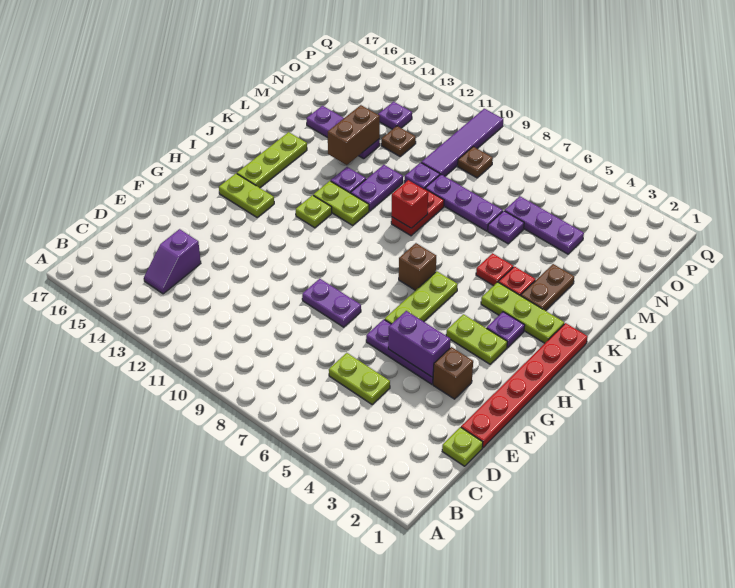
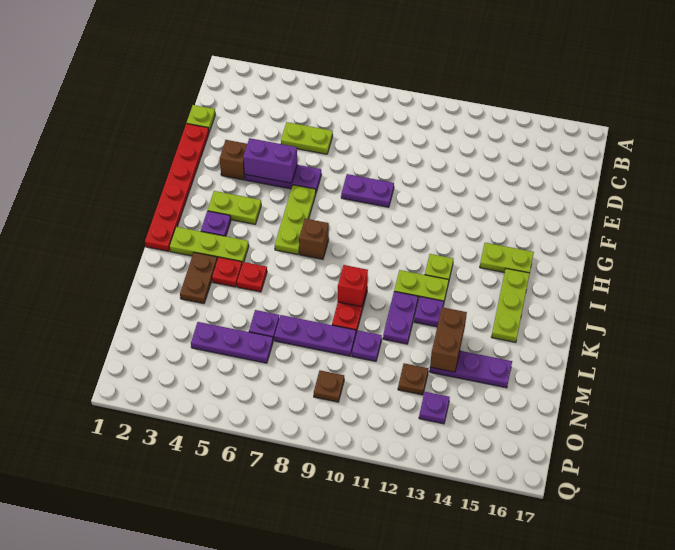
purple 1x2 slope [144,229,201,294] -> none
purple 1x4 tile [421,109,503,176] -> none

